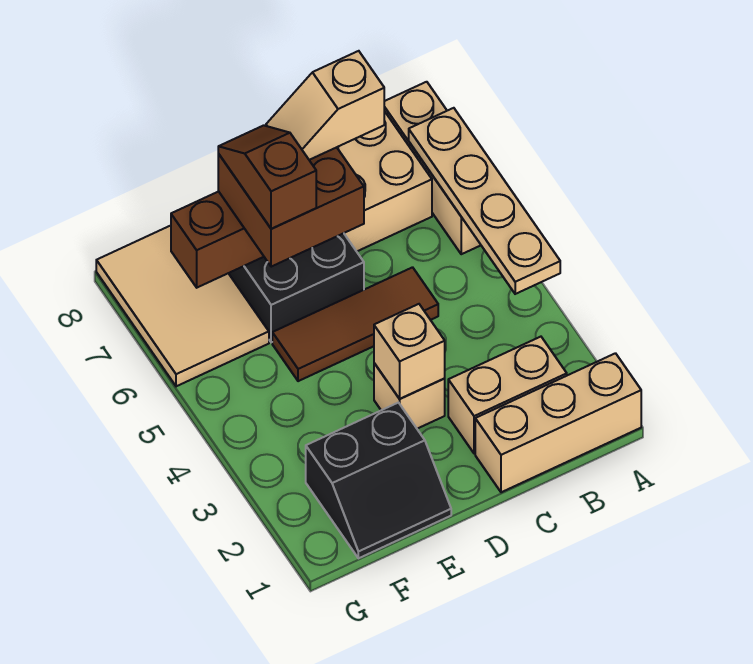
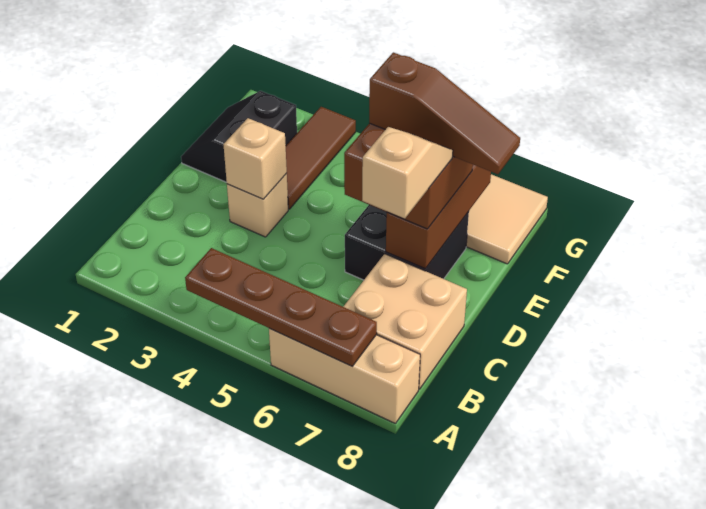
tan 1x3 brick [475,353,641,492] -> none
tan 1x4 plate [409,108,560,294] -> brown 1x4 plate [185,248,377,366]
tan 1x2 brick [448,337,567,454] -> none
brown 1x3 tile [272,267,438,381] -> brown 1x3 tile moved to [286,107,356,209]
brown 1x2 slope [218,125,316,229] -> brown 1x3 slope [369,52,520,174]

